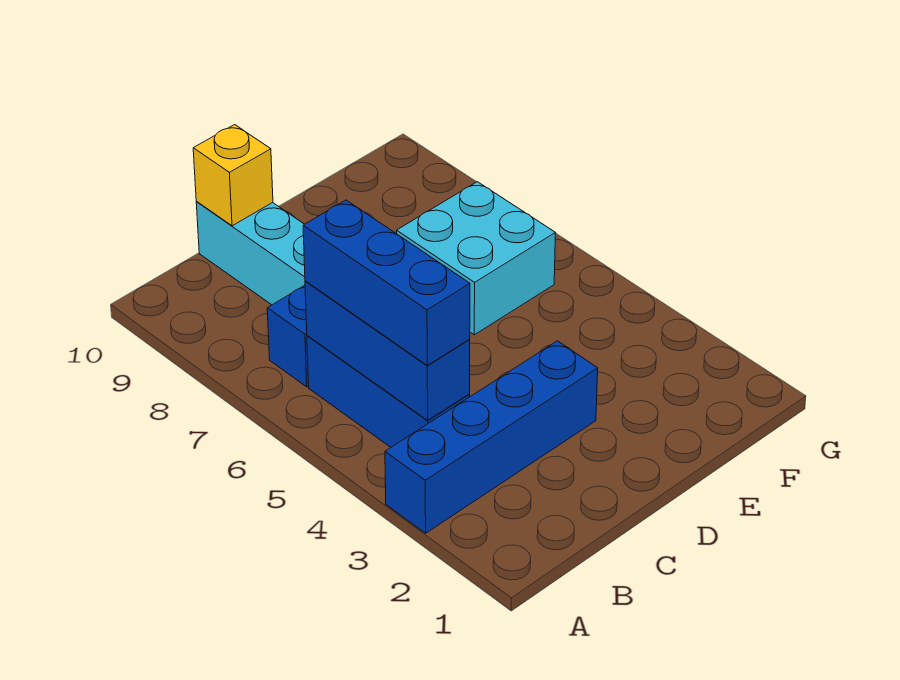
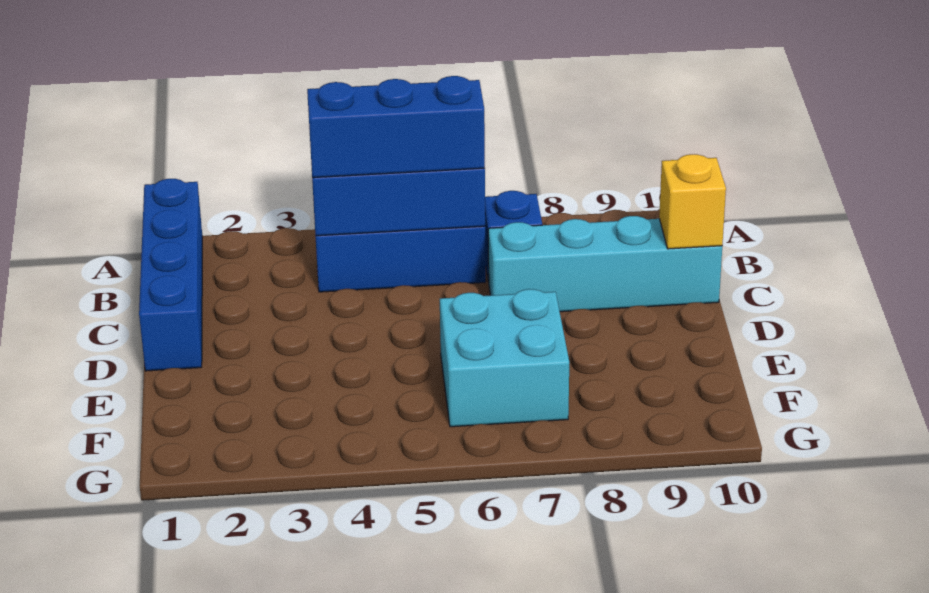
blue 1x4 brick [385,341,598,533] -> blue 1x4 brick moved to [139,179,202,371]

